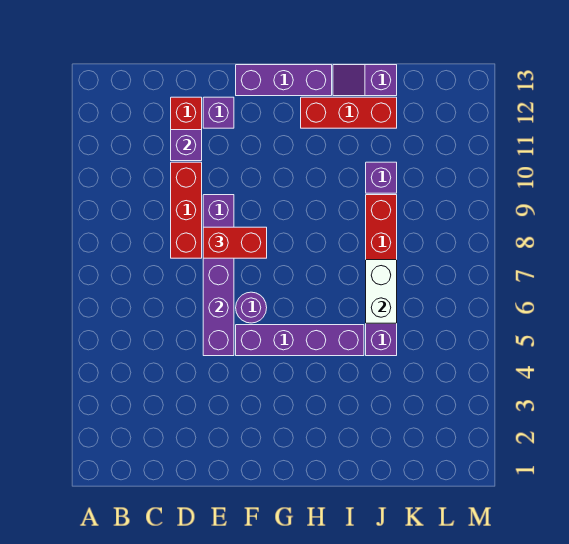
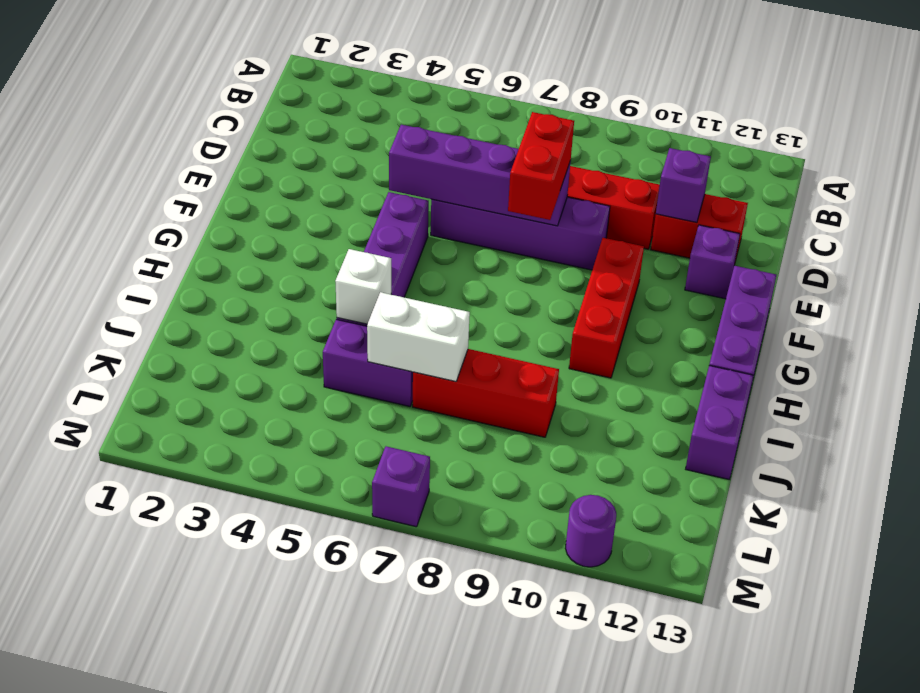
purple 1x1 round brick [236,292,267,323] -> purple 1x1 round brick moved to [565,495,616,567]
red 1x3 brick [301,97,397,128] -> red 1x3 brick moved to [569,238,644,378]
none -> white 1x1 brick [335,249,391,324]
purple 1x2 slope [333,65,397,96] -> purple 1x2 brick [686,366,753,480]
purple 1x1 brick [366,162,397,193] -> purple 1x1 brick moved to [372,446,430,527]

